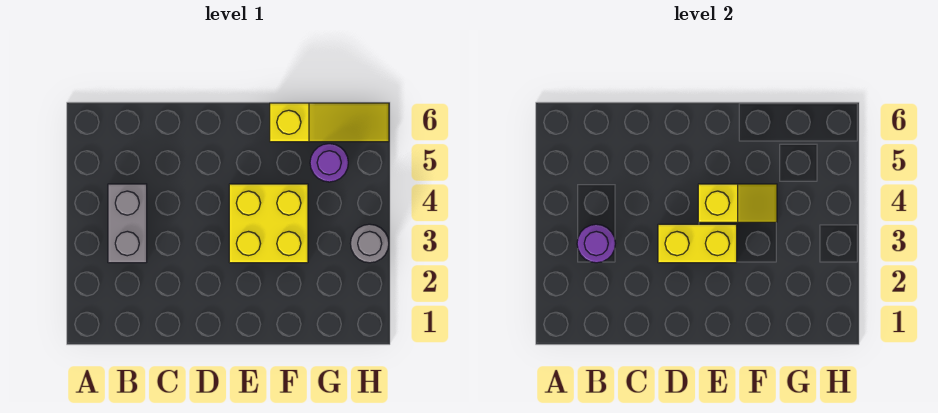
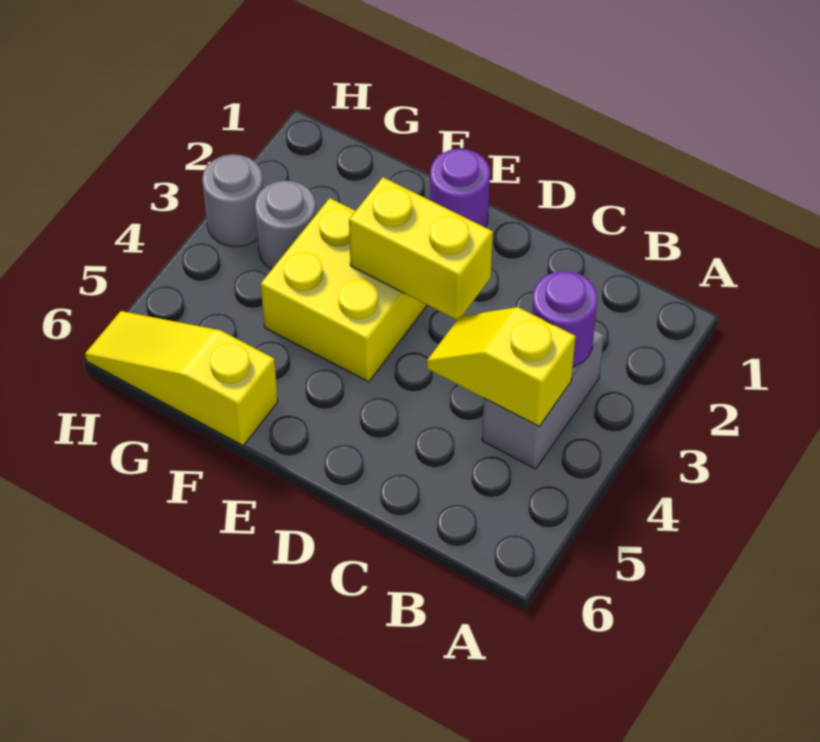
yellow 1x2 slope [698,184,777,222] -> yellow 1x2 slope moved to [427,307,576,426]
none -> grey 1x1 round brick [255,180,316,270]
purple 1x1 round brick [310,144,348,182] -> purple 1x1 round brick moved to [430,149,490,227]

